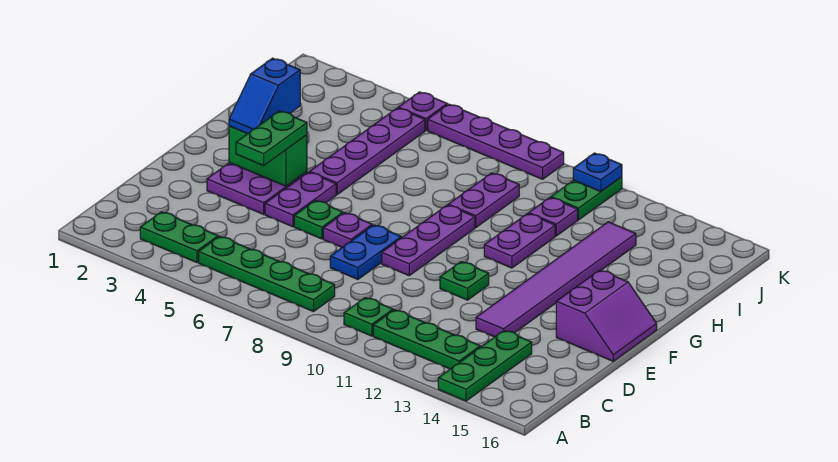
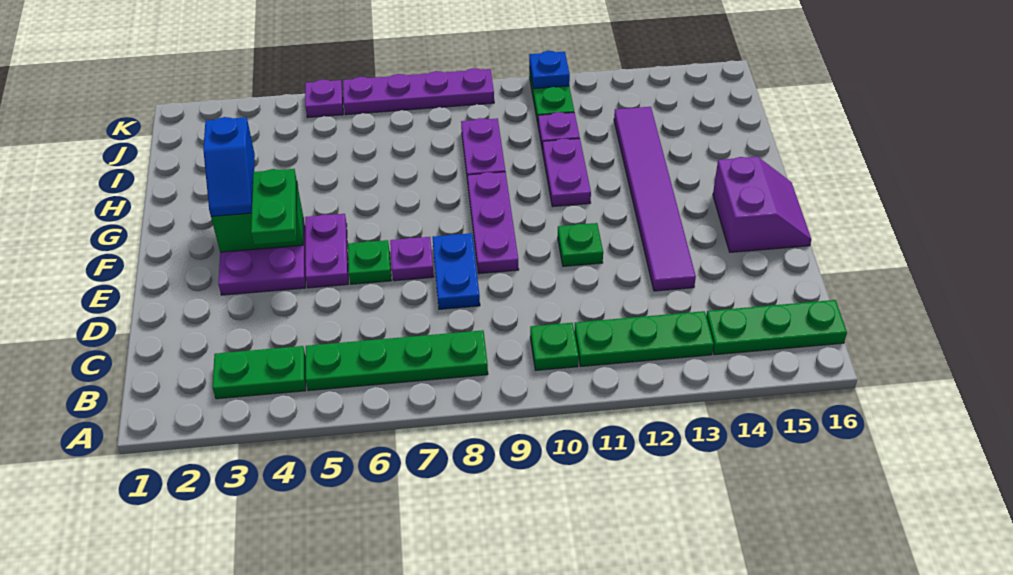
green 1x3 plate [438,331,532,401] -> green 1x3 plate turned to [706,300,847,355]
purple 1x4 plate [310,108,425,194] -> none

